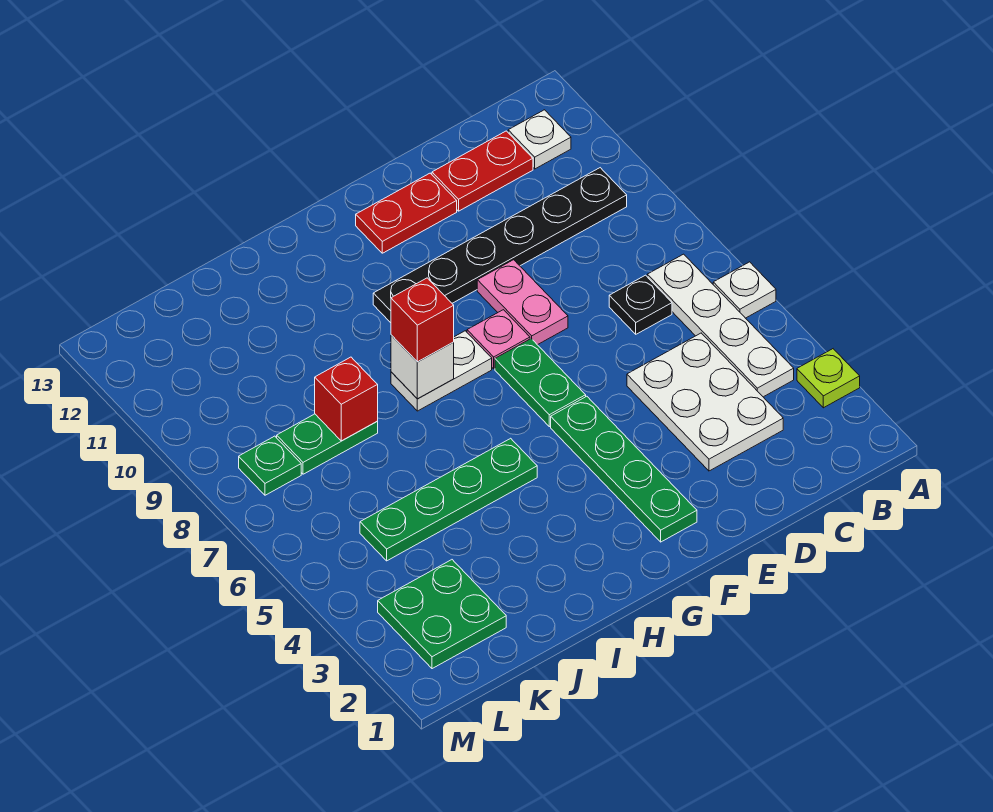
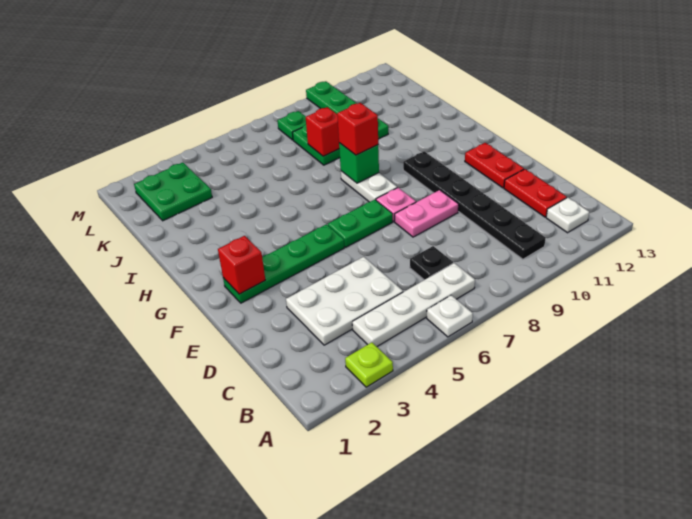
none -> red 1x1 brick [218,236,265,294]
green 1x4 plate [360,438,537,561] -> green 1x4 plate moved to [306,81,388,139]
white 1x1 brick [391,335,454,399] -> green 1x1 brick [339,143,379,183]

